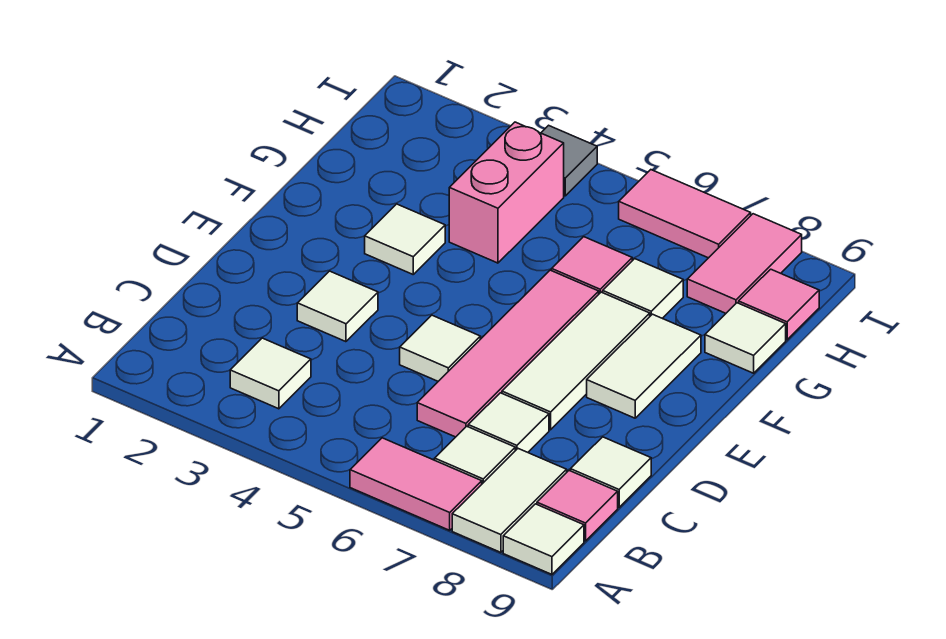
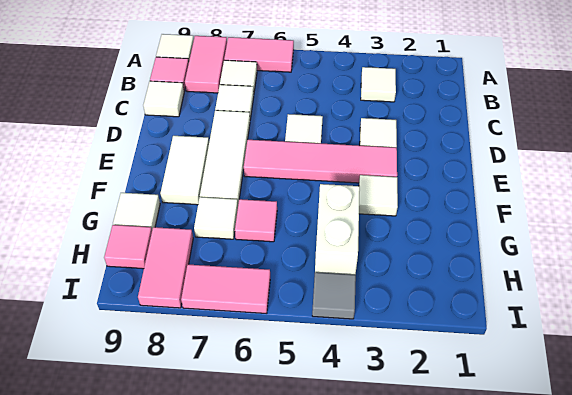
white 1x2 tile [452,449,567,552] -> pink 1x2 tile [185,36,227,93]
pink 1x4 tile [417,270,599,437] -> pink 1x4 tile turned to [244,140,397,183]
pink 1x2 brick [449,122,564,263] -> white 1x2 brick [315,184,360,275]

